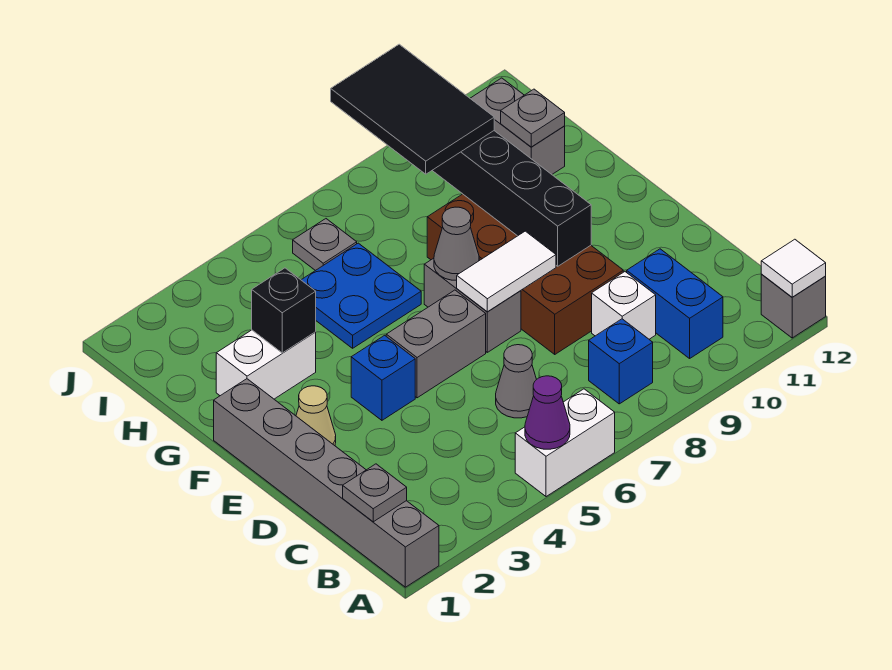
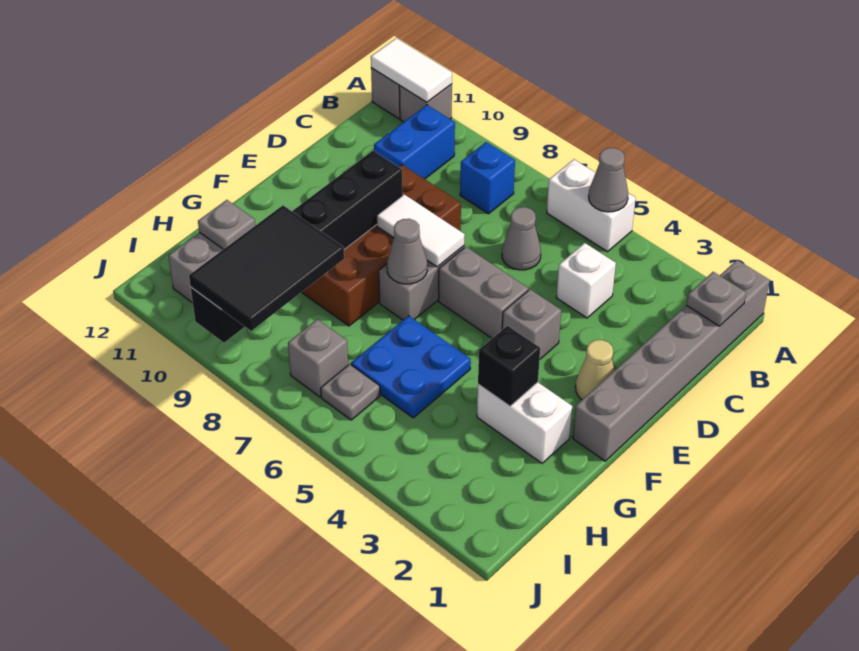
purple 1x1 cone [525,376,570,449] -> grey 1x1 cone [589,148,628,212]
none -> grey 1x1 brick [399,84,452,122]
white 1x1 tile [761,239,826,297] -> white 1x2 tile [371,38,452,102]
white 1x1 brick [592,272,656,339] -> white 1x1 brick moved to [556,243,616,318]
blue 1x1 brick [351,335,415,420] -> grey 1x1 brick [502,289,561,359]
none -> grey 1x1 brick [288,319,348,397]

